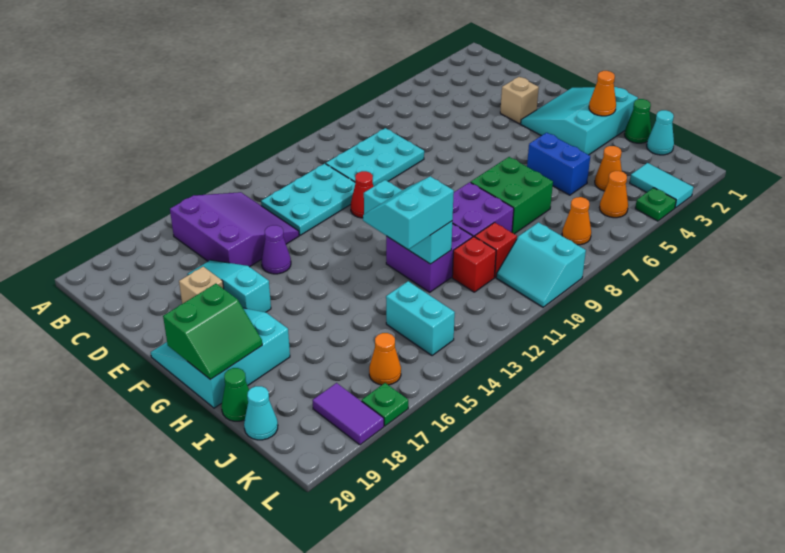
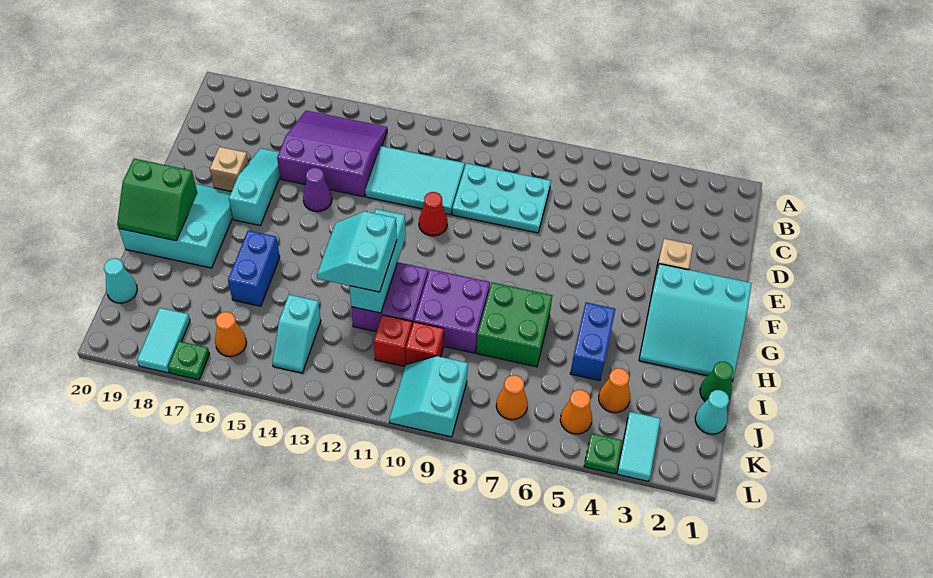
purple 3x3 slope [170,192,299,267] -> purple 3x3 slope turned to [277,111,387,197]
cyan 2x3 plate [261,164,355,235] -> cyan 2x3 tile [365,146,465,215]
cyan 3x3 slope [521,87,638,155] -> cyan 3x3 slope turned to [639,264,752,381]
orange 1x1 cone [589,71,616,116] -> none
cyan 2x2 slope [363,176,454,250] -> cyan 2x2 slope turned to [317,211,397,292]
none -> blue 1x2 brick [228,231,280,306]
green 1x1 cone [221,368,249,421] -> none
cyan 1x2 brick [386,281,455,356] -> cyan 1x2 slope [272,295,321,373]
purple 1x2 tile [312,383,384,445] -> cyan 1x2 tile [137,308,190,373]

